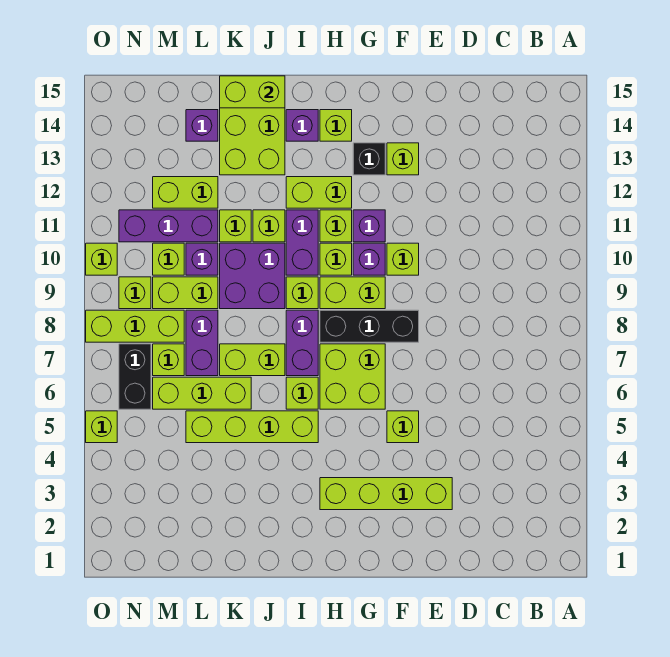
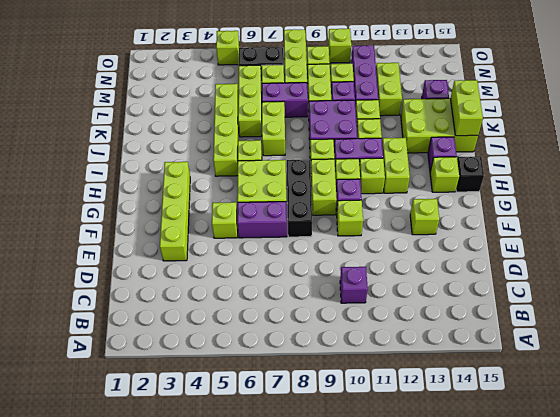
purple 1x1 brick [353,210,385,242] -> purple 1x1 brick moved to [340,267,368,303]
black 1x1 brick [353,143,385,175] -> black 1x1 brick moved to [456,156,484,192]
purple 1x2 brick [286,310,318,376] -> purple 1x2 brick moved to [237,202,287,238]

